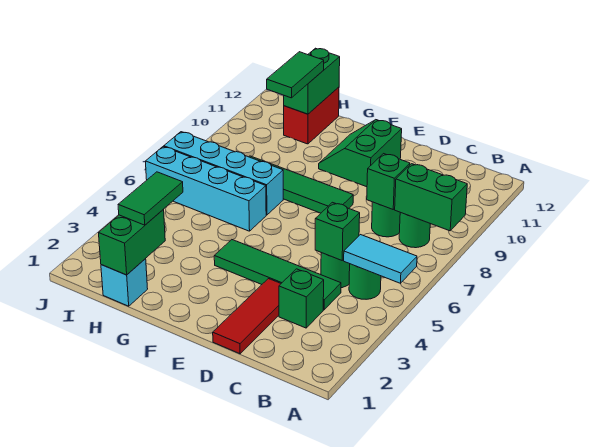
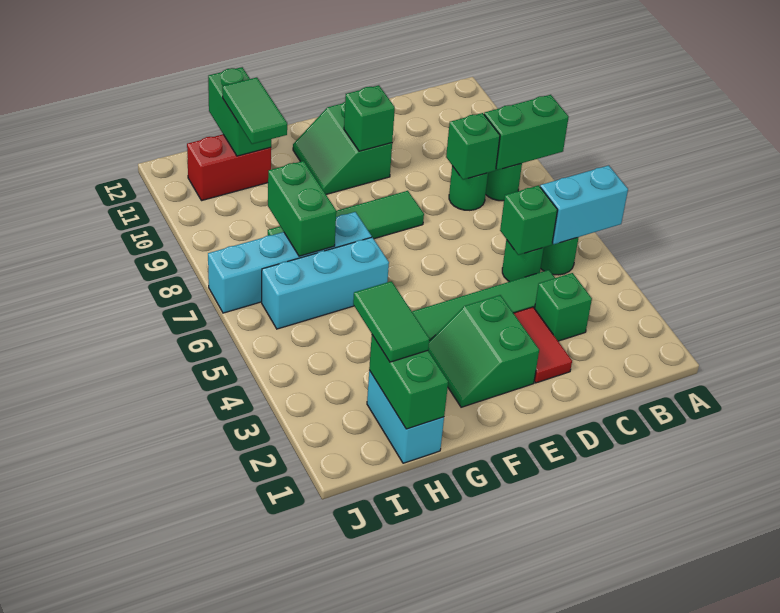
cyan 1x2 tile [344,235,417,283] -> cyan 1x2 brick [540,165,628,244]
red 1x3 tile [213,279,281,354] -> red 1x2 tile [514,307,572,383]
none -> green 2x2 slope [428,295,539,407]
none -> green 1x1 brick [344,85,395,151]
cyan 1x4 brick [146,147,266,231] -> cyan 1x3 brick [262,237,389,329]
cyan 1x1 brick [101,259,148,306] -> cyan 1x2 brick [367,370,444,463]
none -> green 1x2 brick [268,161,336,256]
red 1x2 brick [284,87,339,144] -> red 1x2 brick turned to [187,134,271,201]

